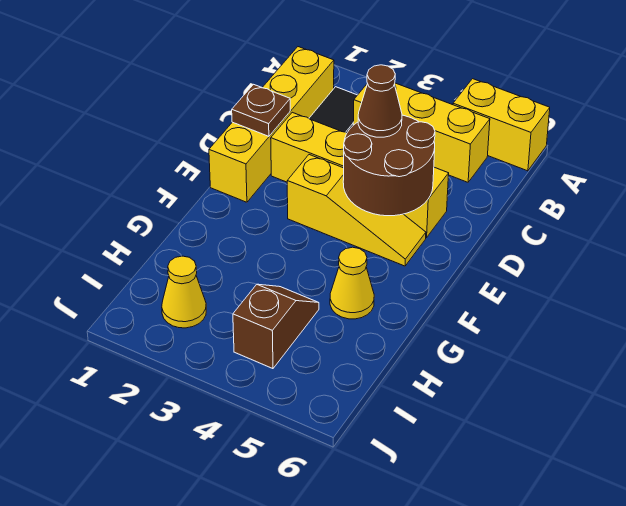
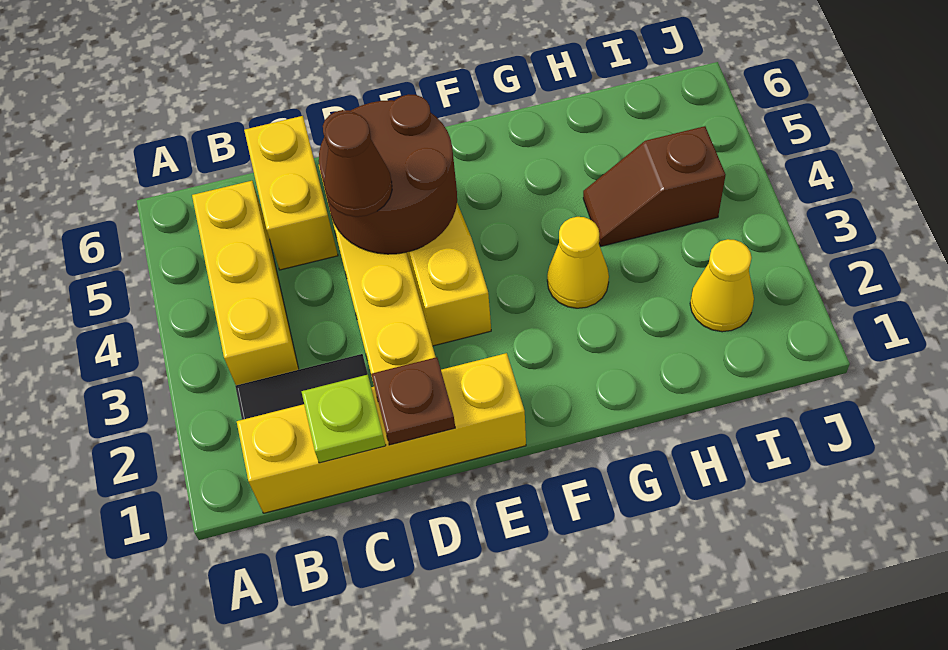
yellow 1x2 brick [453,79,550,171] -> yellow 1x2 brick moved to [244,116,338,270]
none -> lime 1x1 plate [302,375,386,463]
yellow 1x1 cone [330,247,374,319] -> yellow 1x1 cone moved to [547,217,609,308]

